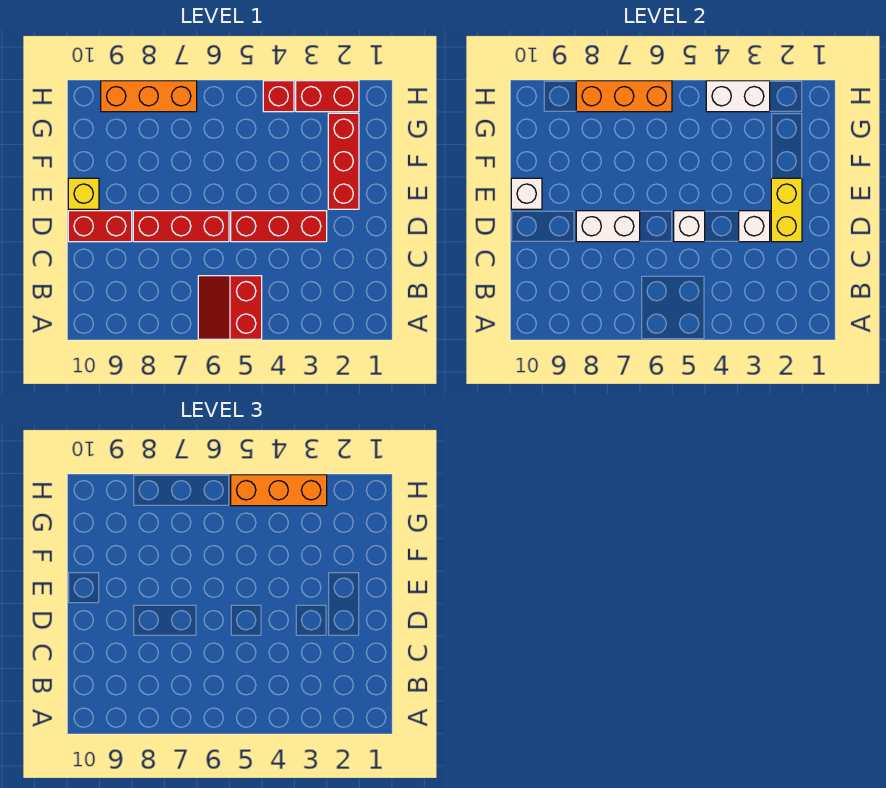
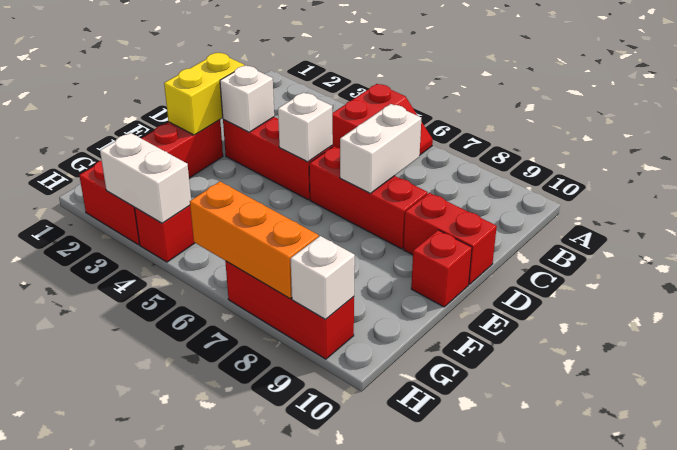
white 1x2 brick [576,211,640,242] -> white 1x2 brick turned to [340,104,421,193]
yellow 1x1 brick [68,178,99,209] -> red 1x1 brick [411,230,472,307]
white 1x1 brick [511,178,542,209] -> white 1x1 brick moved to [291,236,355,320]
orange 1x3 brick [231,475,327,506] -> none
orange 1x3 brick [101,81,197,112] -> red 1x3 brick [225,261,354,359]

